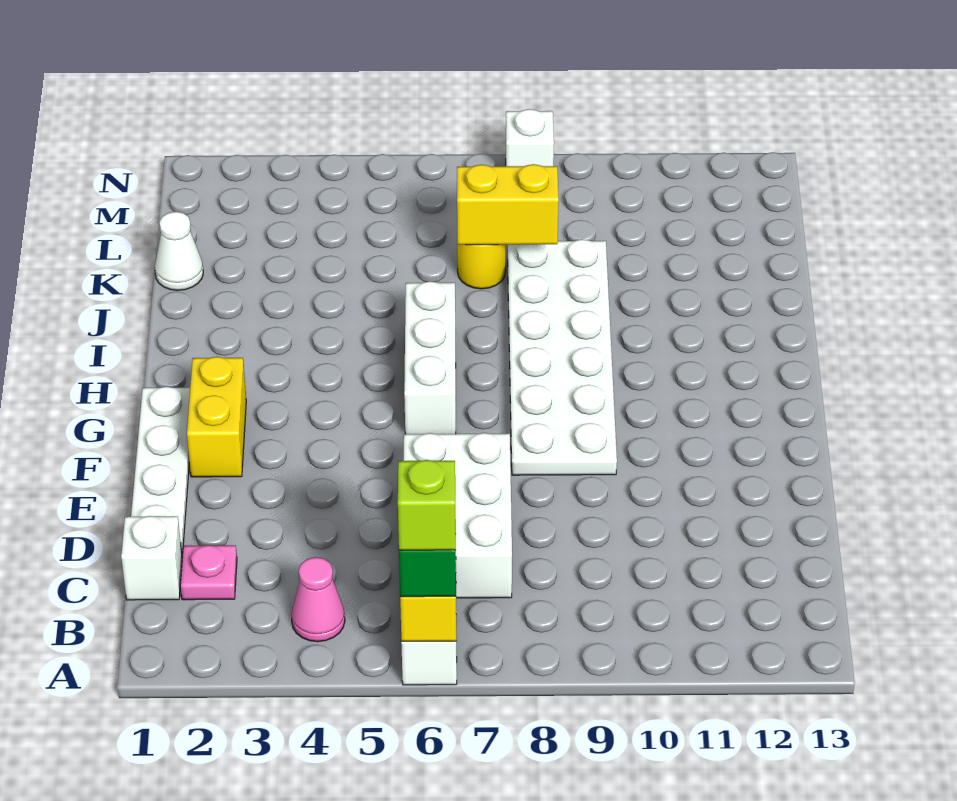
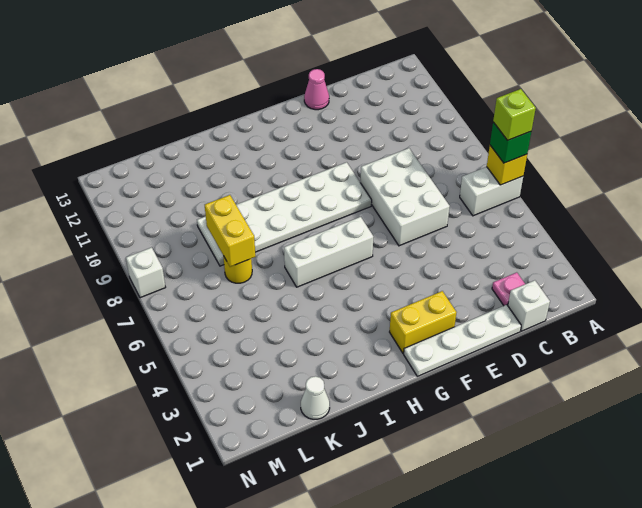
pink 1x1 cone [291,557,345,642] -> pink 1x1 cone moved to [304,69,329,110]
white 2x3 brick [404,433,512,598] -> white 2x3 brick turned to [360,148,450,246]

